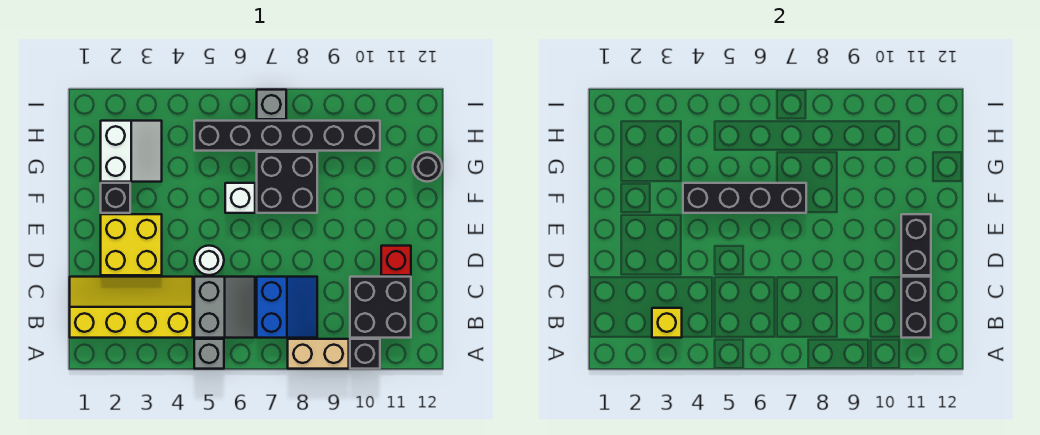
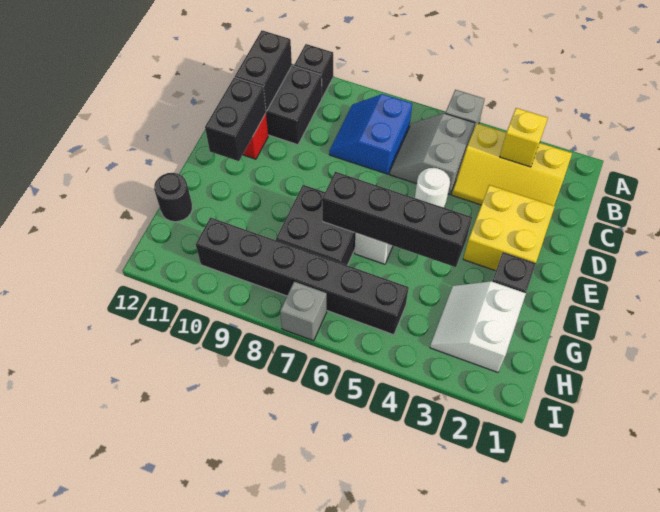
tan 1x2 brick [288,339,349,369] -> none
yellow 2x4 slope [70,277,193,338] -> yellow 2x3 slope [452,124,572,206]

